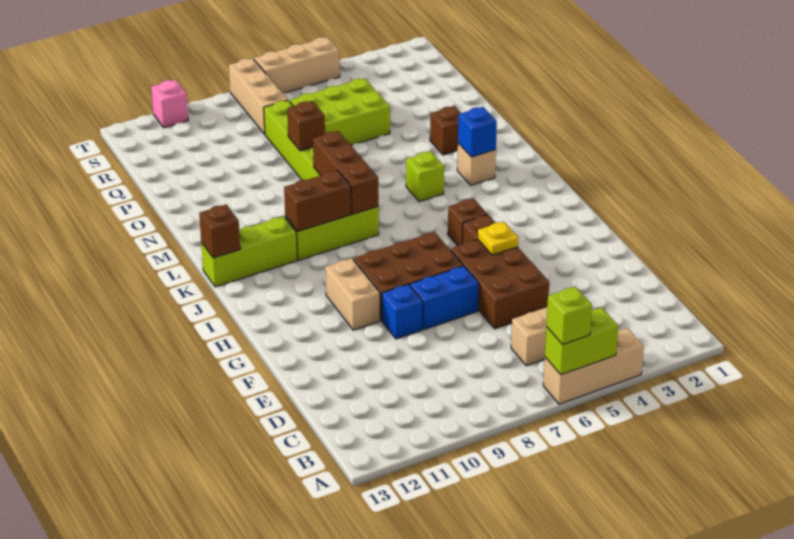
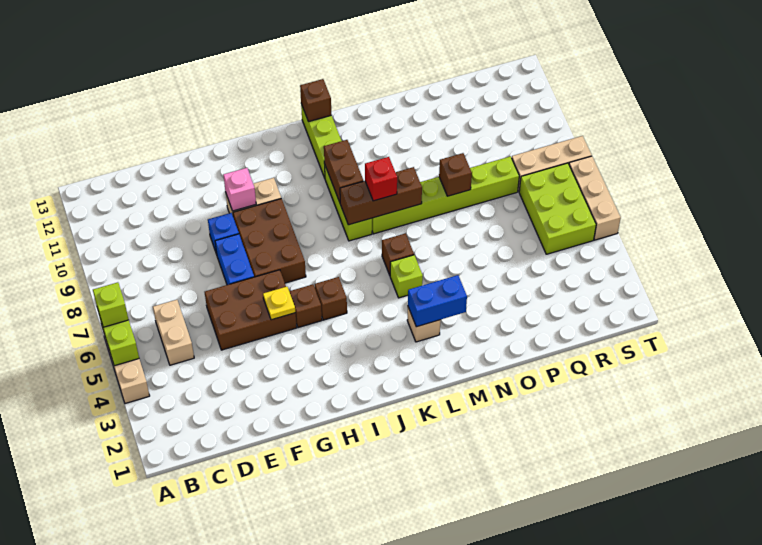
blue 1x1 brick [458,107,497,157] -> blue 1x2 brick [408,275,467,327]
none -> red 1x1 brick [365,157,397,201]
brown 1x1 brick [430,106,461,155] -> brown 1x1 brick moved to [382,233,414,275]
lime 2x3 brick [290,78,390,145] -> lime 2x3 brick moved to [519,163,596,254]
pink 1x1 brick [151,80,188,128] -> pink 1x1 brick moved to [223,168,256,211]

